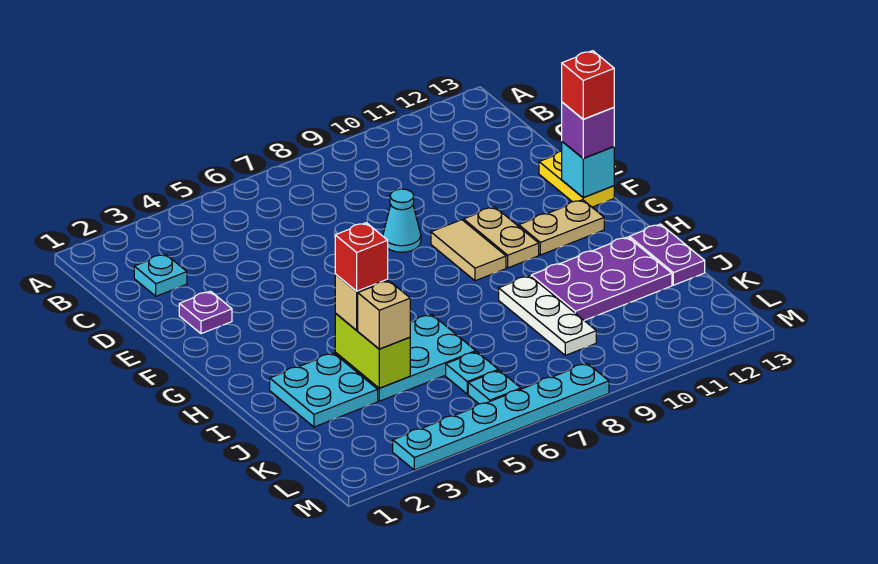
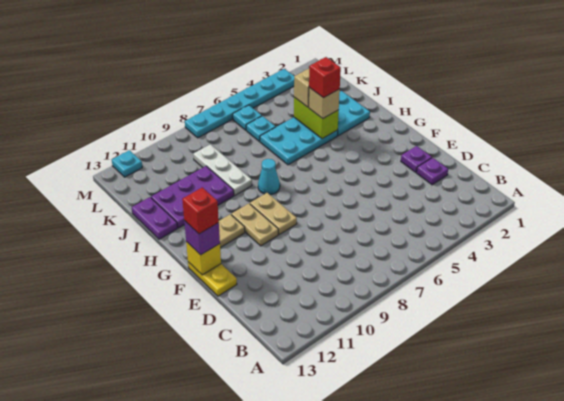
cyan 1x1 plate [134,254,187,296] -> cyan 1x1 plate moved to [112,150,142,177]
none -> purple 1x1 plate [417,158,448,185]
cyan 1x1 cone [383,189,421,252] -> cyan 1x1 cone moved to [258,159,280,194]
tan 1x2 tile [431,220,506,281] -> tan 1x2 plate [250,193,297,234]
cyan 1x1 brick [562,141,614,198] -> yellow 1x1 brick [186,242,221,275]

